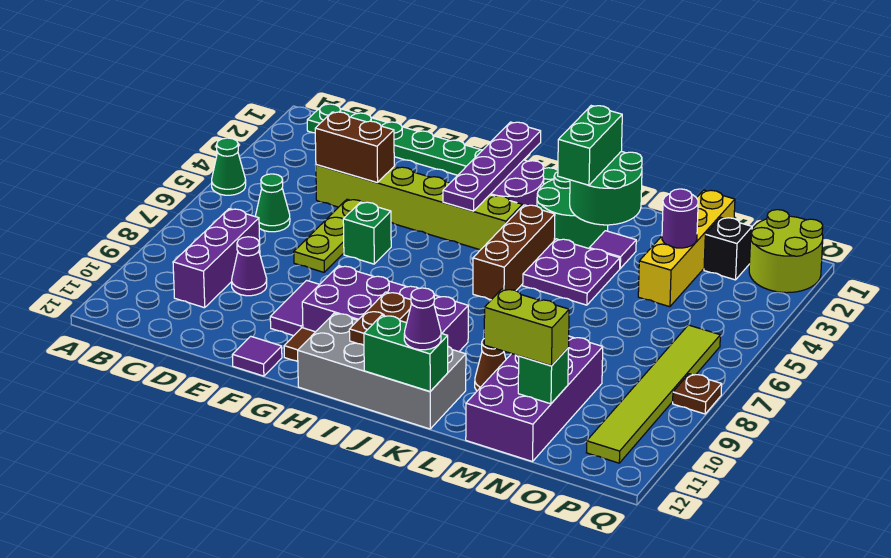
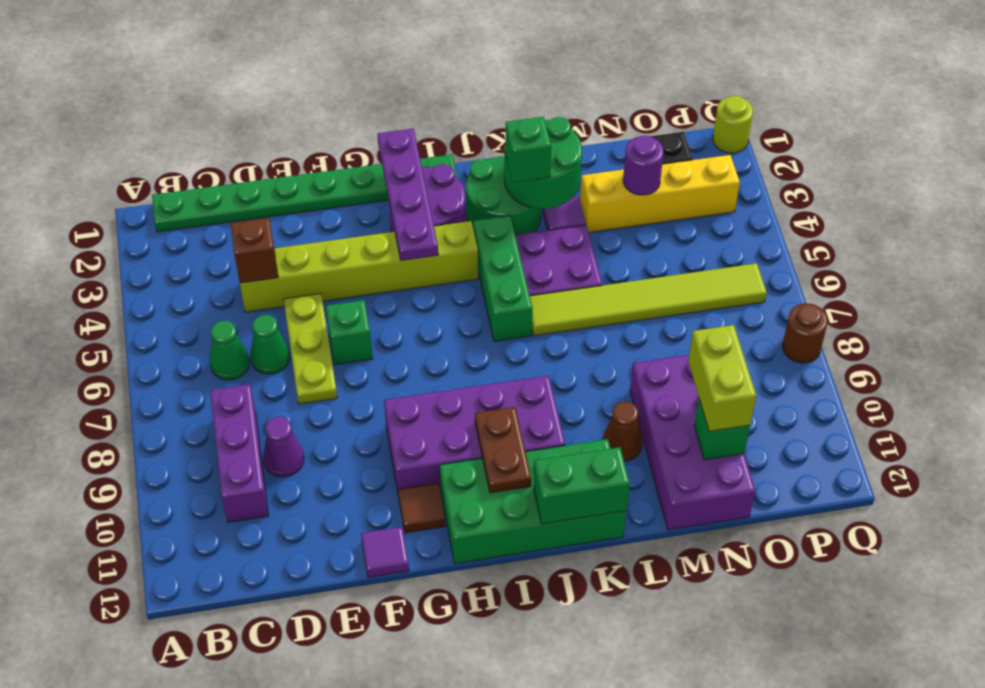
green 1x1 cone [212,138,246,195] -> green 1x1 cone moved to [250,315,290,374]
brown 1x2 brick [315,112,394,183] -> brown 1x1 brick [231,218,278,283]
purple 1x2 tile [270,280,320,336] -> none
grey 2x4 brick [298,313,466,429] -> green 2x4 brick [440,439,626,564]
brown 1x3 brick [473,205,555,300] -> green 1x3 brick [473,216,532,341]
green 1x2 brick [558,106,622,185] -> green 1x1 brick [505,117,551,182]
purple 1x1 cone [404,288,441,350] -> none
lime 1x2 brick [484,289,569,366] -> lime 1x2 brick turned to [688,325,756,431]
yellow 1x4 brick [638,190,735,307] -> yellow 1x4 brick turned to [580,155,740,232]
lime 2x2 round brick [749,210,823,293] -> lime 1x1 round brick [713,96,753,153]
lime 1x6 tile [586,325,720,463] -> lime 1x6 tile turned to [530,263,767,336]
brown 1x1 plate [673,374,722,414] -> brown 1x1 round brick [782,303,828,363]

